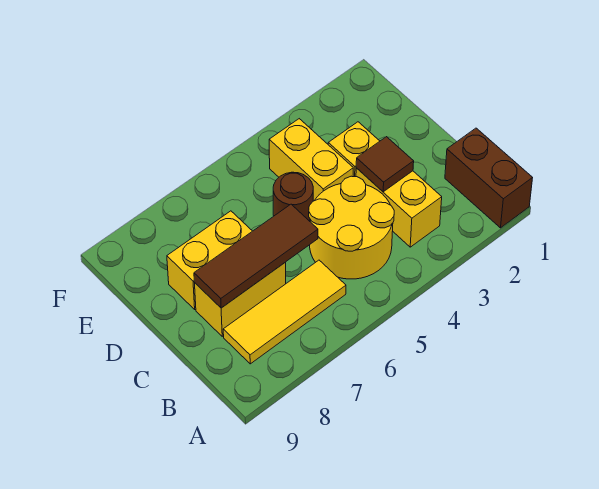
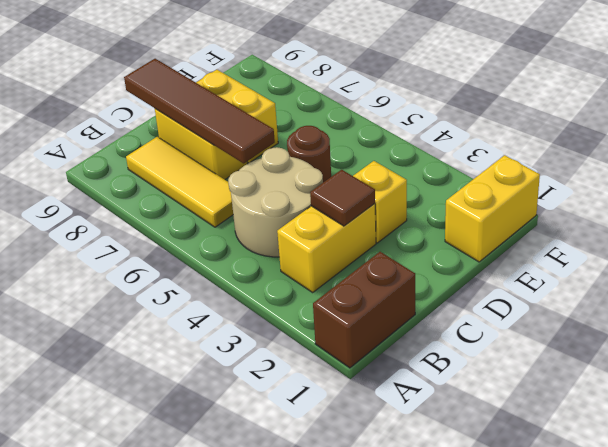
yellow 2x2 round brick [309,176,394,279] -> tan 2x2 round brick [228,147,323,257]
brown 1x3 tile [194,204,318,308] -> brown 1x4 tile [124,59,275,163]
yellow 1x2 brick [269,119,353,201] -> yellow 1x2 brick moved to [445,155,540,262]

